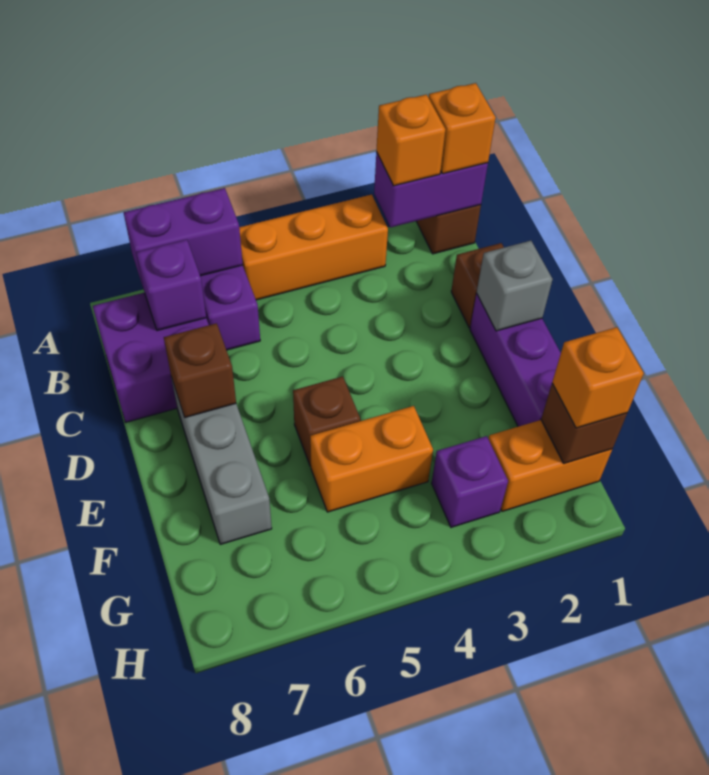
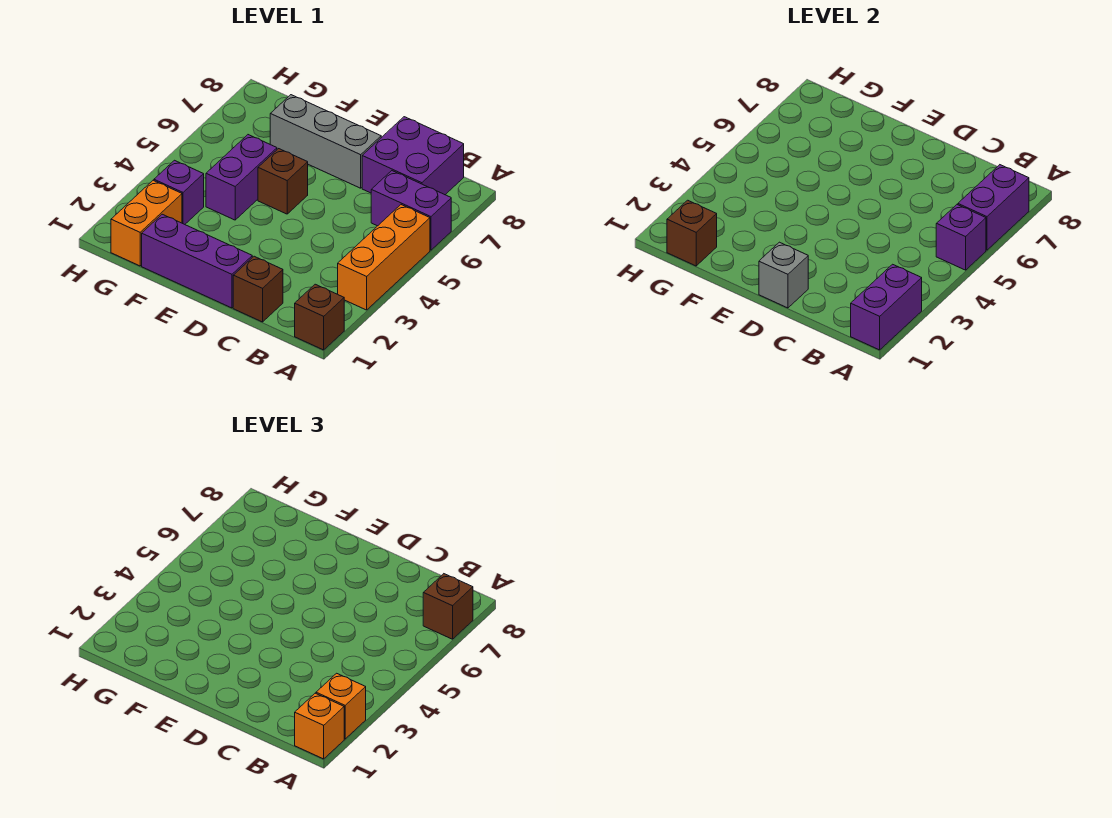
purple 1x1 brick [136,240,206,331] -> purple 1x1 brick moved to [936,205,986,270]
brown 1x1 brick [164,323,236,418] -> brown 1x1 brick moved to [423,574,473,639]
orange 1x2 brick [310,406,433,512] -> purple 1x2 brick [206,135,277,220]
orange 1x1 brick [552,327,644,428] -> none

